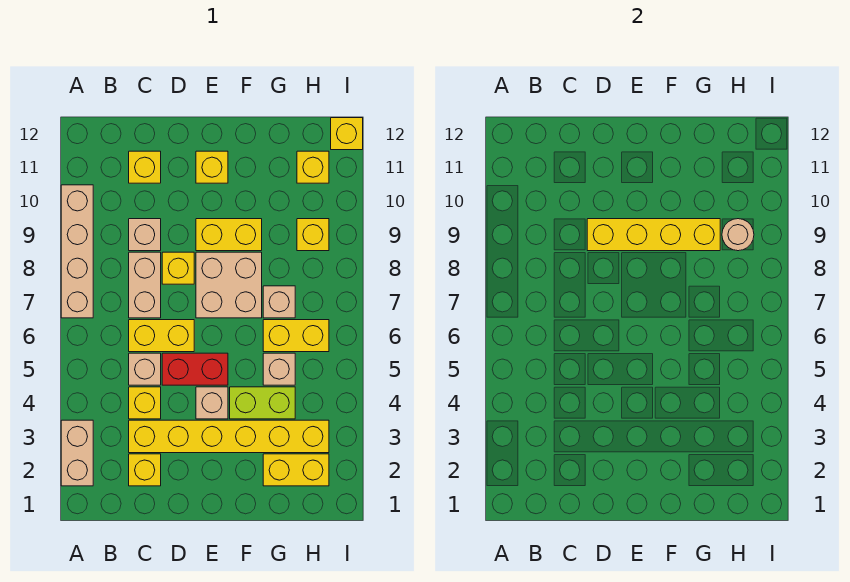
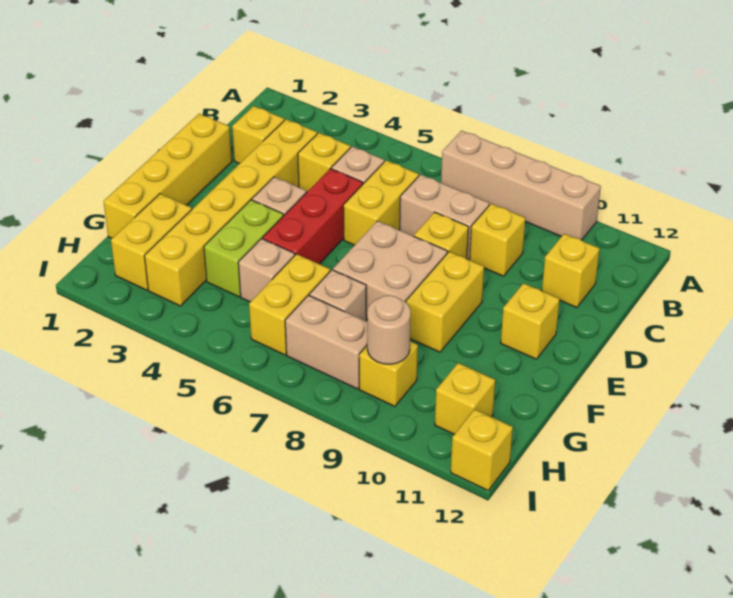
tan 1x2 brick [61,420,93,486] -> tan 1x2 brick moved to [285,295,367,389]
tan 1x1 brick [129,219,161,251] -> yellow 1x1 brick [470,204,525,276]
red 1x2 brick [162,353,228,385] -> red 1x3 brick [263,169,363,264]
yellow 1x4 brick [587,219,720,251] -> yellow 1x4 brick moved to [104,114,232,238]

